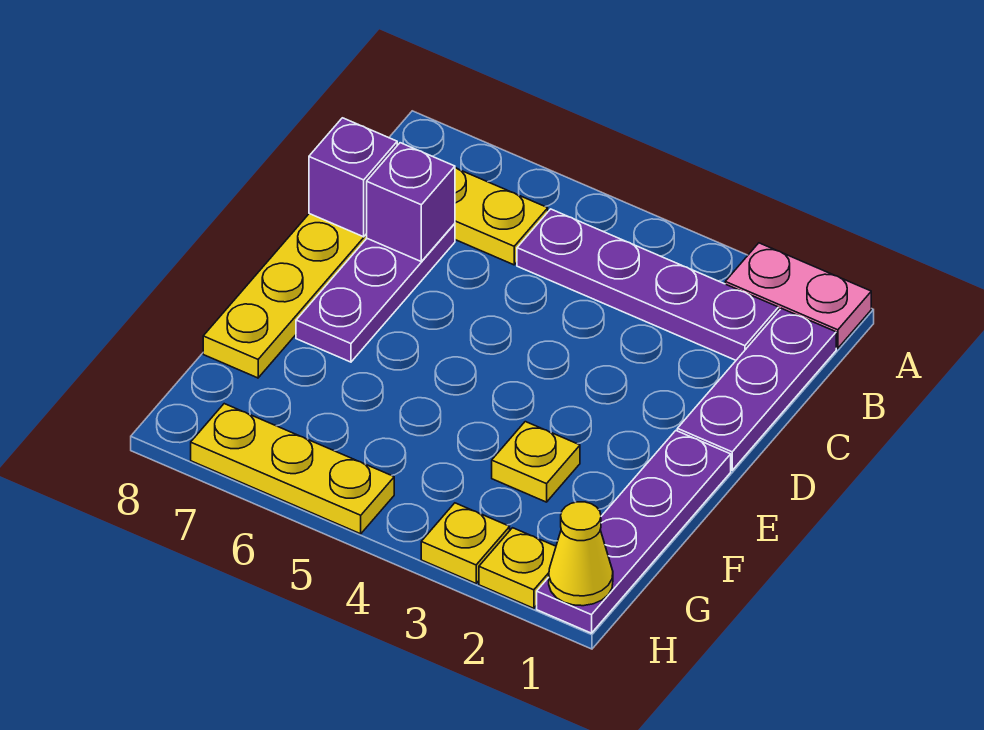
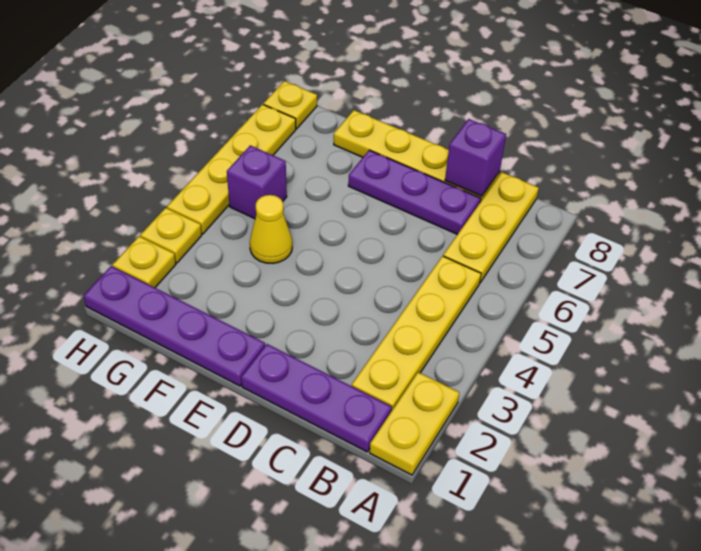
pink 1x2 plate [725,243,871,348] -> yellow 1x2 plate [370,372,459,475]
purple 1x4 plate [517,209,779,360] -> yellow 1x4 plate [352,256,481,410]
purple 1x1 brick [367,143,455,261] -> purple 1x1 brick moved to [227,145,287,219]
yellow 1x1 plate [492,422,580,502] -> yellow 1x1 plate moved to [264,81,317,129]
yellow 1x1 cone [549,502,613,606] -> yellow 1x1 cone moved to [250,195,292,263]
yellow 1x3 plate [191,404,394,534] -> yellow 1x4 plate [167,104,296,234]

